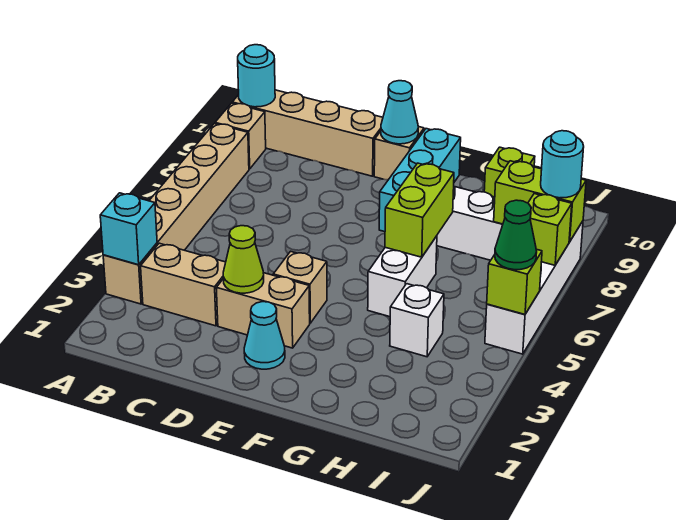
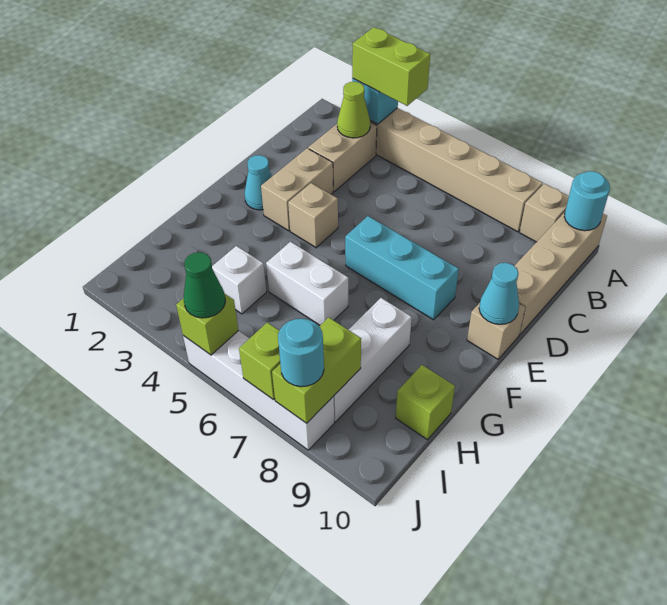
lime 1x1 cone [223,226,264,293] -> lime 1x1 cone moved to [337,82,370,138]
cyan 1x3 brick [379,129,461,232] -> cyan 1x3 brick moved to [345,216,459,320]
lime 1x2 brick [385,163,454,257] -> lime 1x2 brick moved to [352,27,430,106]

